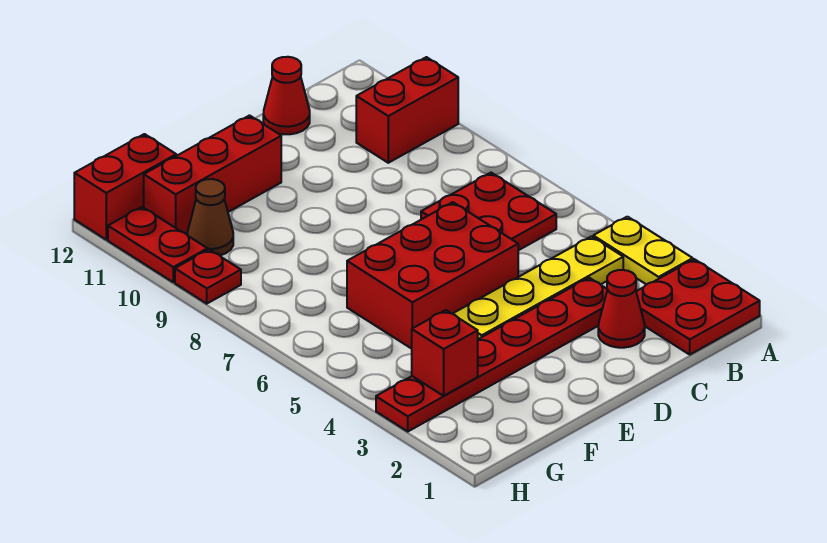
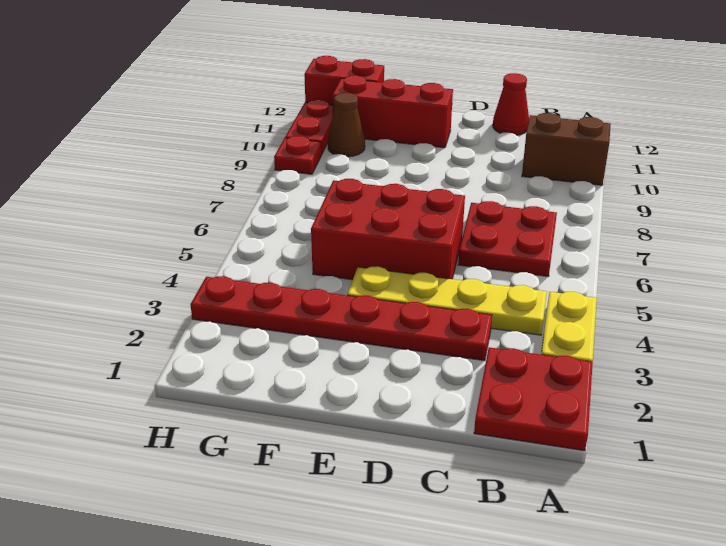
red 1x2 brick [356,57,458,163] -> brown 1x2 brick [522,113,611,185]
red 1x1 cone [598,270,645,348] -> none
red 1x1 brick [412,310,478,396] -> none

